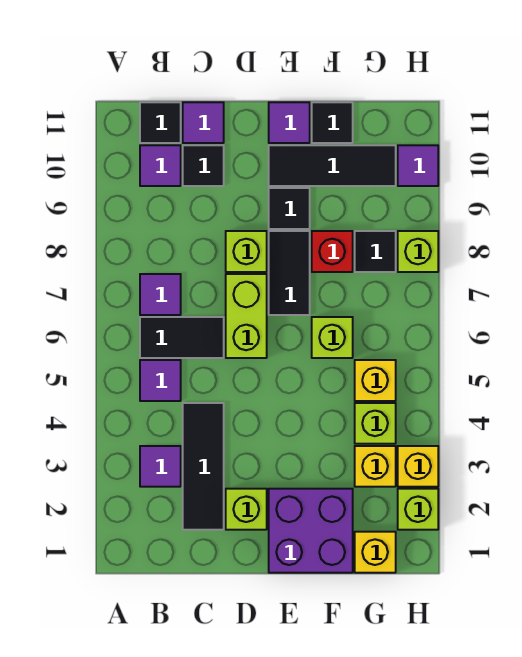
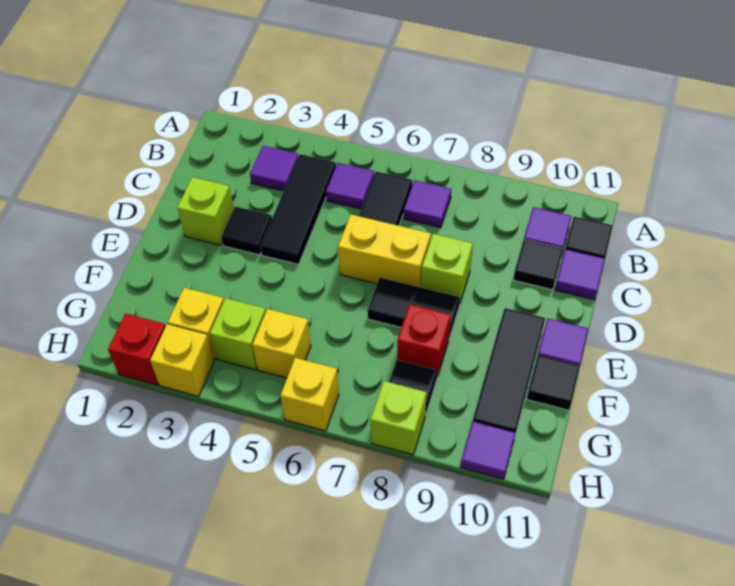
black 1x3 tile [183,403,224,530] -> black 1x3 tile turned to [260,154,336,264]
lime 1x2 brick [226,274,267,358] -> yellow 1x2 brick [338,215,431,287]
purple 2x2 brick [269,489,353,573] -> none
black 1x1 tile [269,188,310,229] -> black 1x1 tile moved to [221,206,272,255]
lime 1x1 brick [312,317,353,358] -> none
yellow 1x1 brick [355,532,396,573] -> yellow 1x1 brick moved to [280,358,339,431]
lime 1x1 brick [398,489,438,530] -> red 1x1 brick [108,314,166,385]

